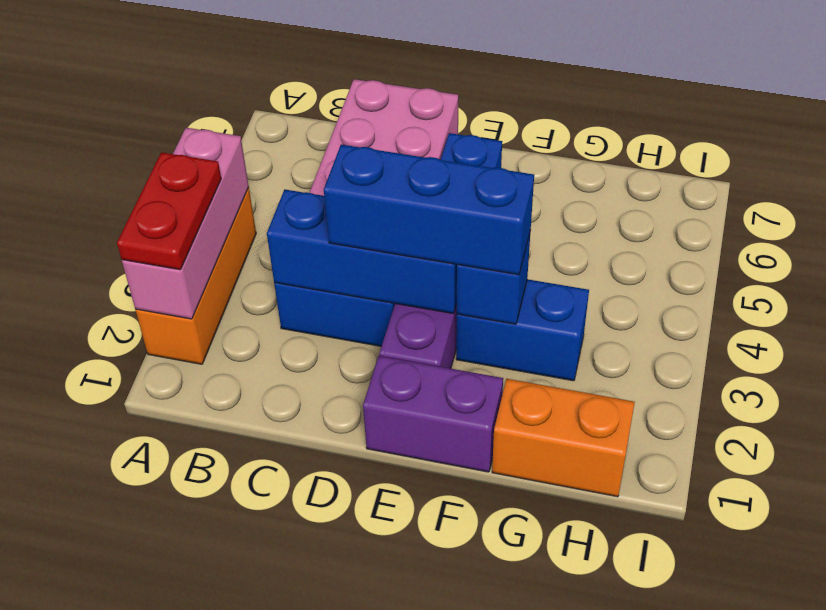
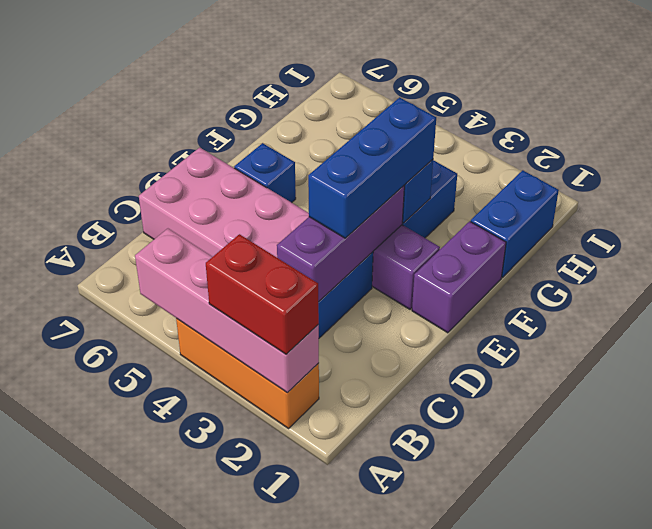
pink 1x3 brick [122,128,249,319] -> pink 1x4 brick [135,229,319,393]
red 1x2 plate [117,152,221,270] -> red 1x2 brick [206,234,319,354]
blue 1x3 brick [267,190,457,314] -> purple 1x3 brick [277,186,404,302]
orange 1x2 brick [492,379,635,497] -> blue 1x2 brick [471,170,559,277]

